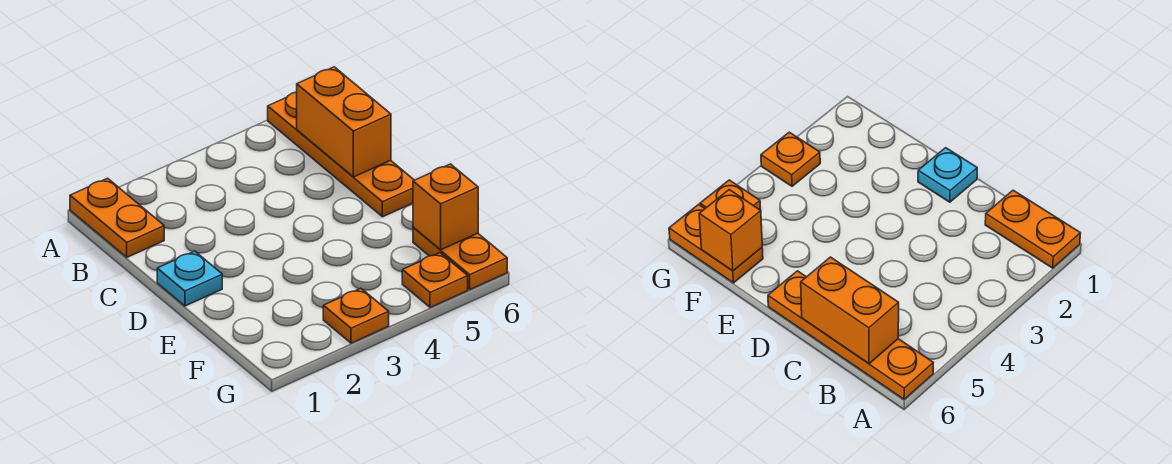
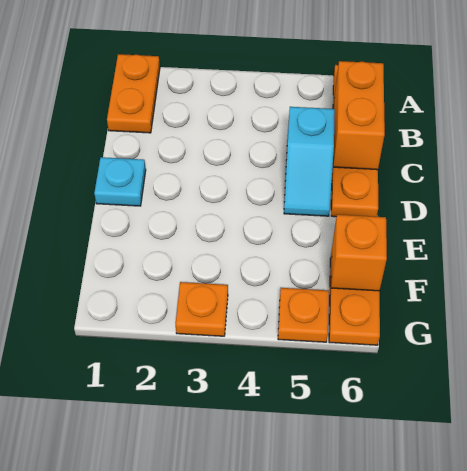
none -> cyan 1x2 slope [284,107,335,216]

